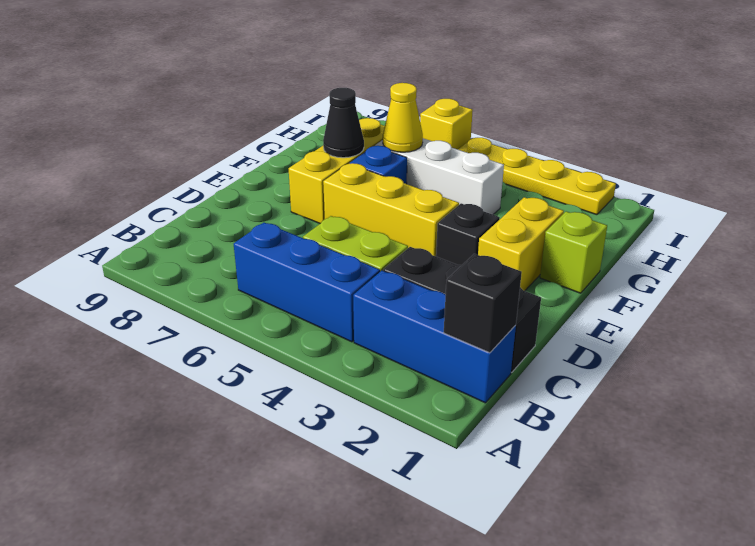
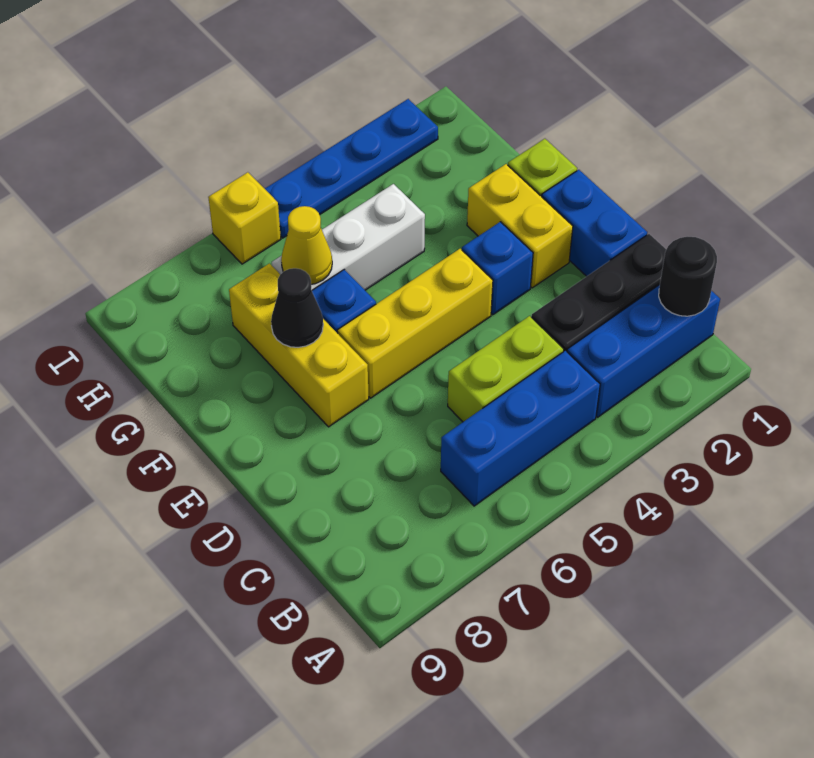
black 1x1 brick [444,254,522,353] -> black 1x1 round brick [659,237,717,316]
none -> blue 1x2 brick [542,170,647,276]
black 1x1 brick [436,203,500,265] -> blue 1x1 brick [462,222,533,315]
yellow 1x4 plate [458,138,616,215] -> blue 1x4 plate [265,99,438,238]

